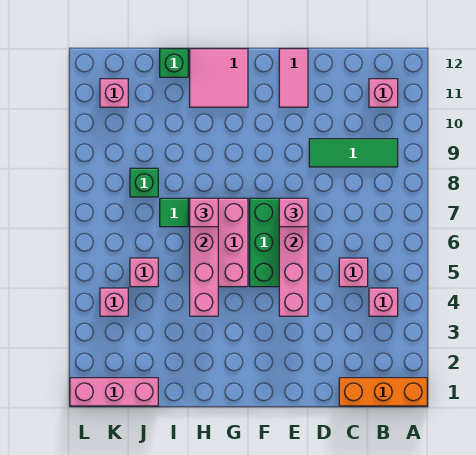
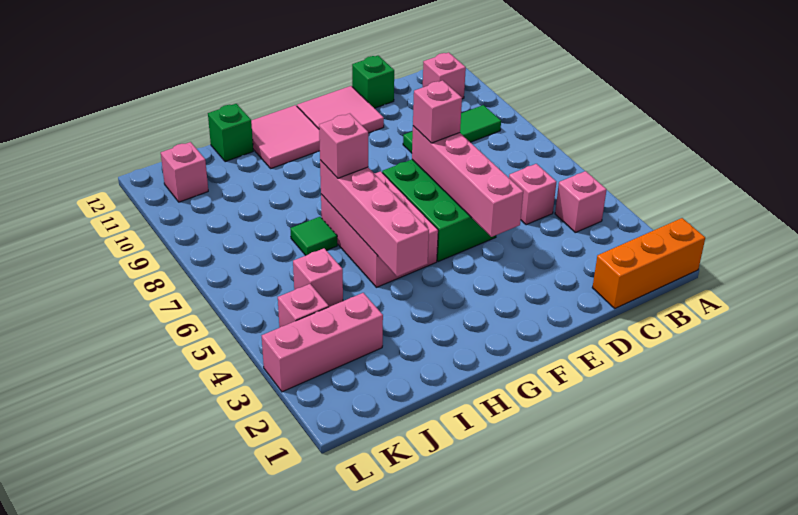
pink 1x2 tile [279,49,308,107] -> pink 2x2 tile [297,86,384,133]
pink 1x3 brick [70,378,158,406] -> pink 1x3 brick moved to [262,293,383,392]
green 1x1 brick [130,168,158,197] -> green 1x1 brick moved to [352,56,394,108]

